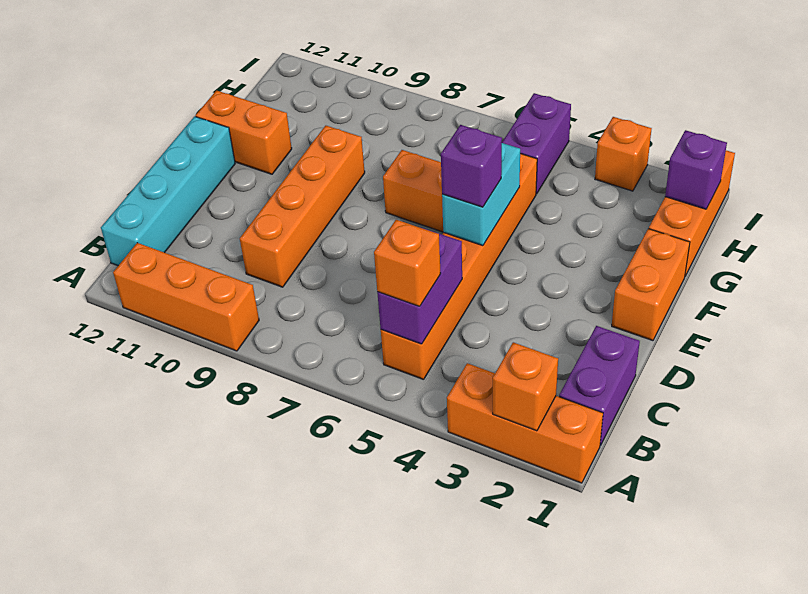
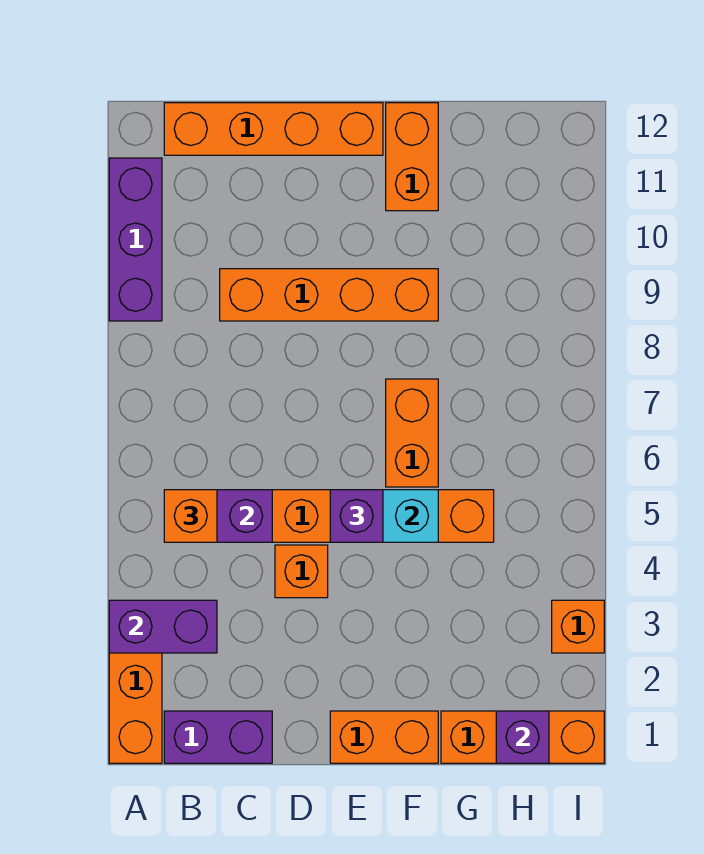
orange 1x1 brick [493,342,558,431] -> orange 1x1 brick moved to [275,545,328,598]
orange 1x3 brick [113,243,259,351] -> purple 1x3 brick [109,158,162,321]
cyan 1x4 brick [101,116,235,266] -> orange 1x4 brick [164,103,383,155]
purple 1x2 brick [502,93,571,194] -> purple 1x2 brick moved to [109,600,217,653]

